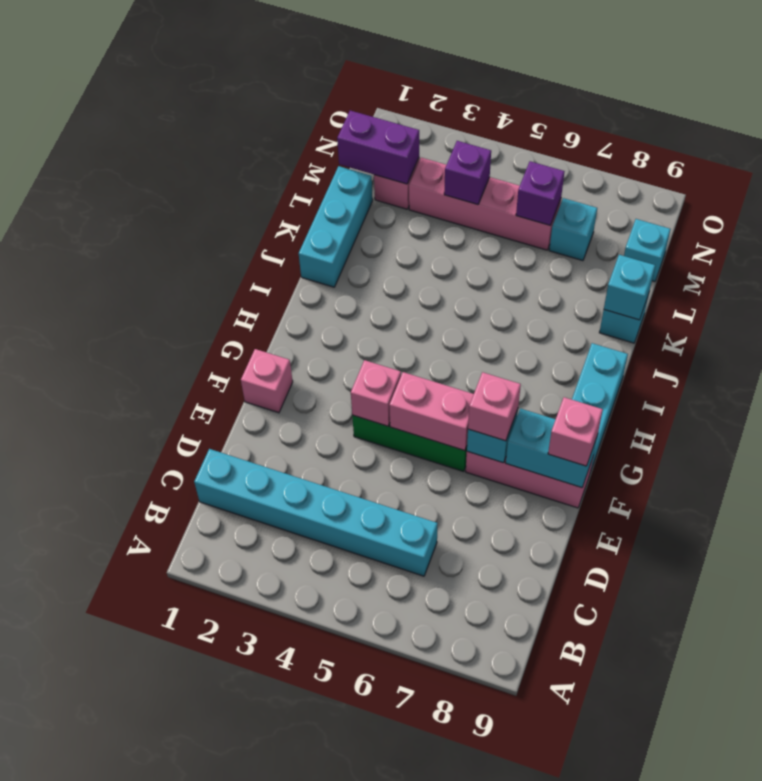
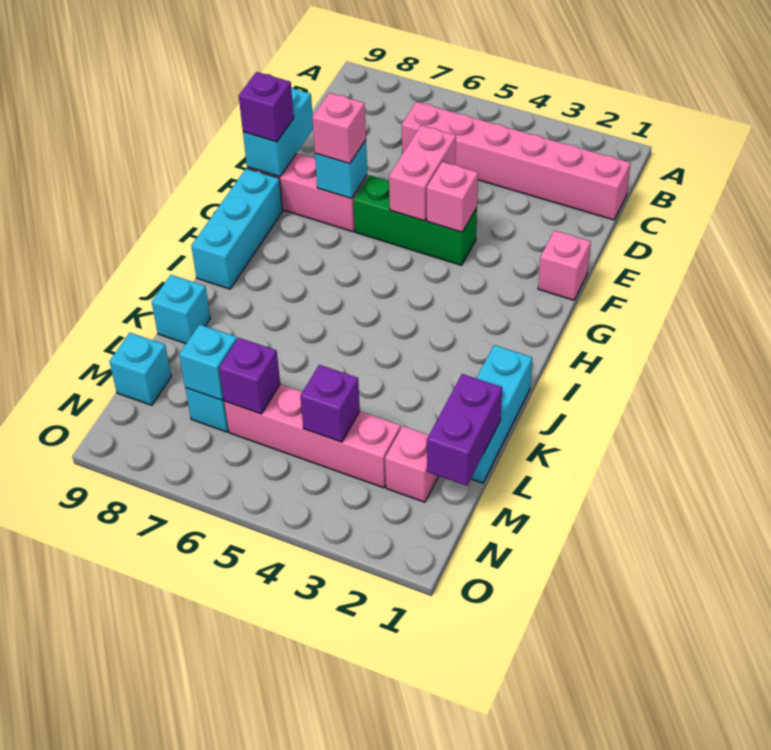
cyan 1x6 brick [194,449,438,576] -> pink 1x6 brick [402,102,631,220]
pink 1x2 brick [389,372,474,451] -> pink 1x2 brick turned to [389,126,456,221]
cyan 1x2 brick [506,408,598,488] -> cyan 1x2 brick turned to [243,87,313,177]
pink 1x1 brick [548,397,603,466] -> purple 1x1 brick [239,72,294,142]
cyan 1x1 brick [604,255,655,320] -> cyan 1x1 brick moved to [179,324,237,400]
purple 1x2 brick [337,111,419,184] -> purple 1x2 brick turned to [427,374,502,486]

